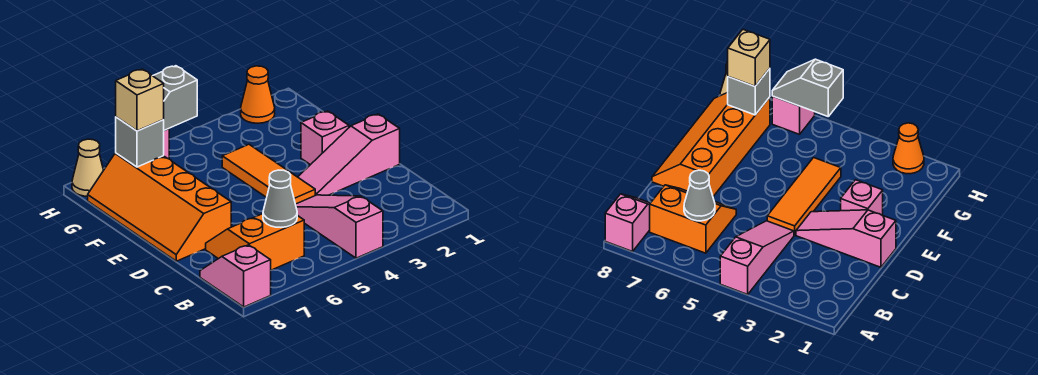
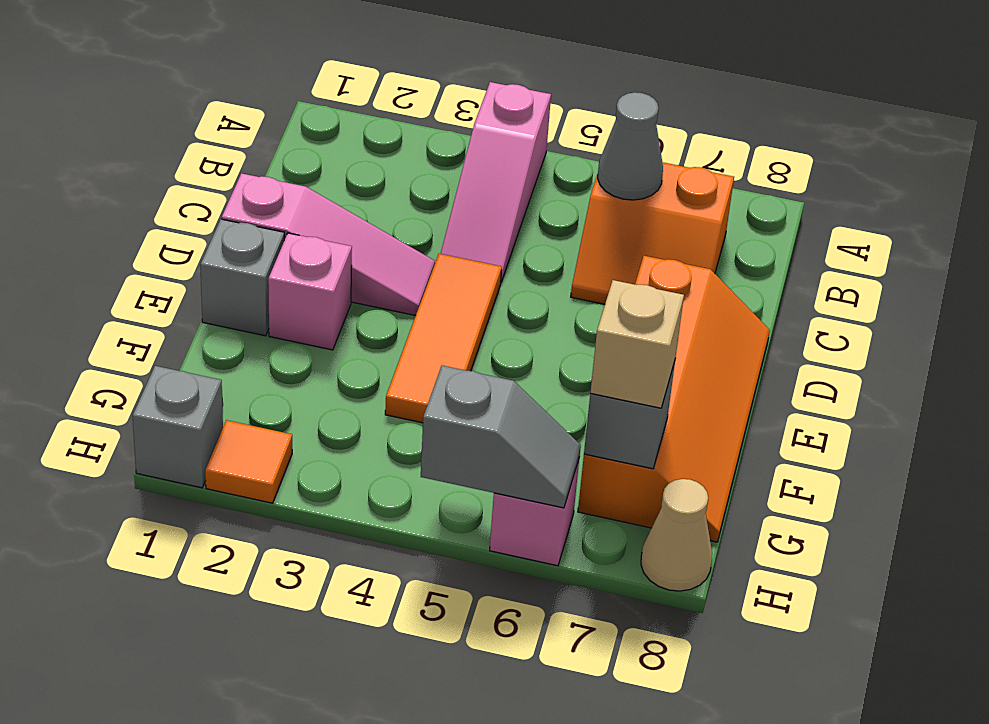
pink 1x2 slope [200,245,271,307] -> none
none -> grey 1x1 brick [200,219,284,336]
none -> grey 1x1 brick [133,366,223,488]
orange 1x1 cone [241,66,275,123] -> orange 1x1 tile [205,420,292,503]

